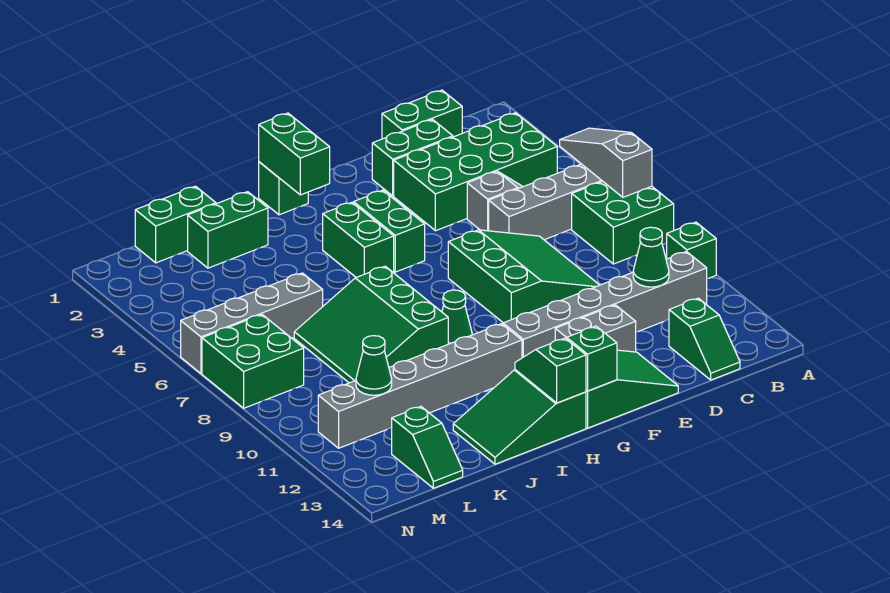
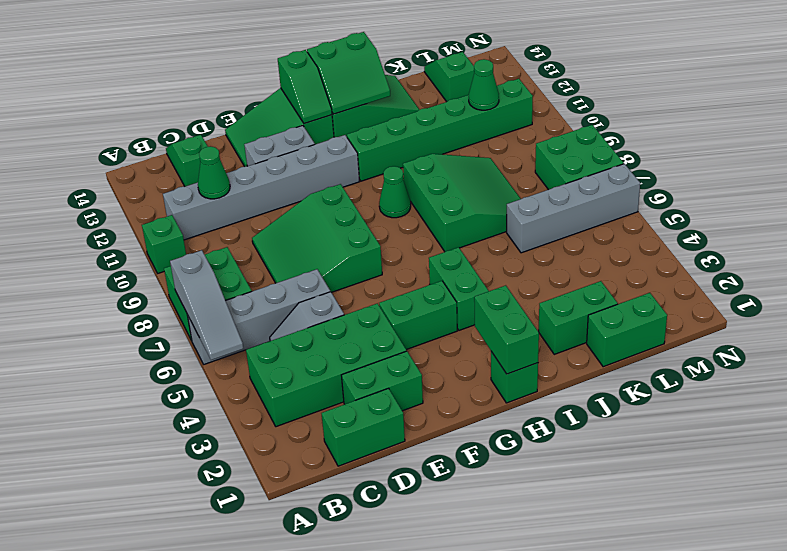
green 1x2 brick [354,190,425,272] -> green 1x2 brick turned to [379,281,457,350]
grey 1x6 brick [318,324,522,448] -> green 1x6 brick [347,79,533,181]
green 1x2 slope [515,338,586,403] -> green 2x2 slope [307,32,390,114]

